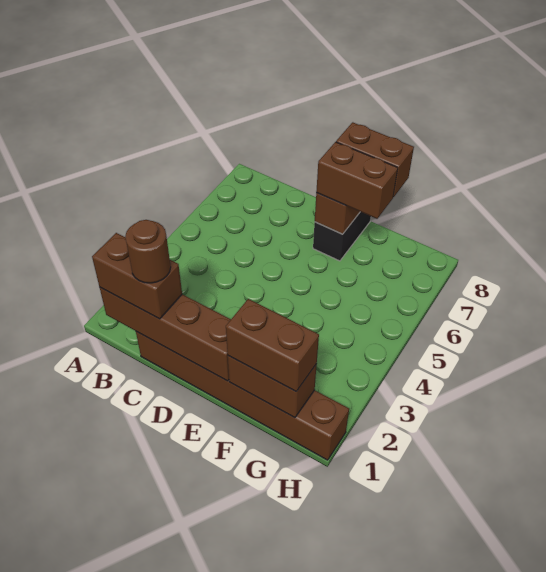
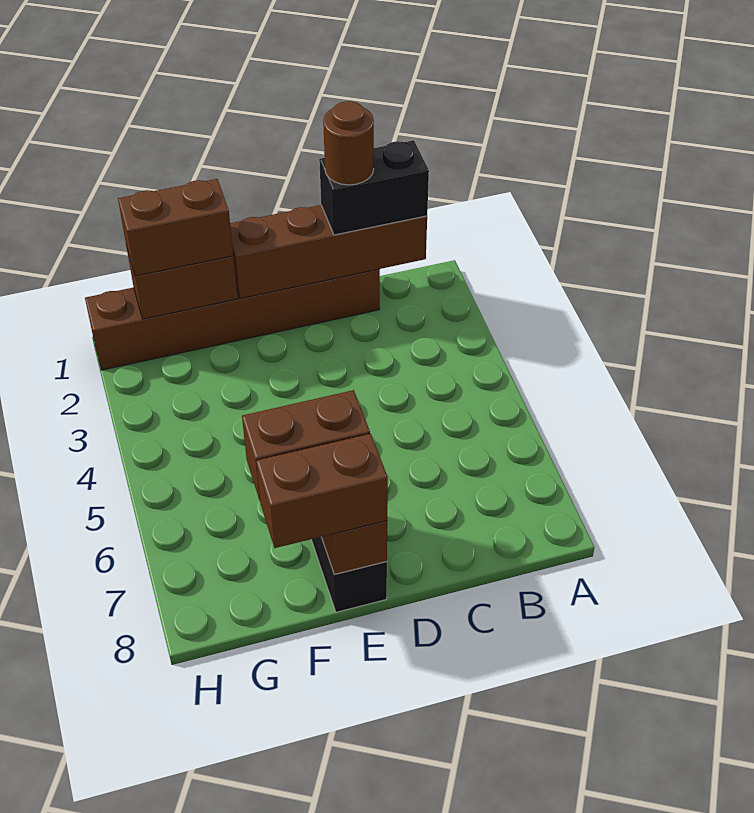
brown 1x2 brick [92,233,182,319] -> black 1x2 brick [319,140,429,235]

